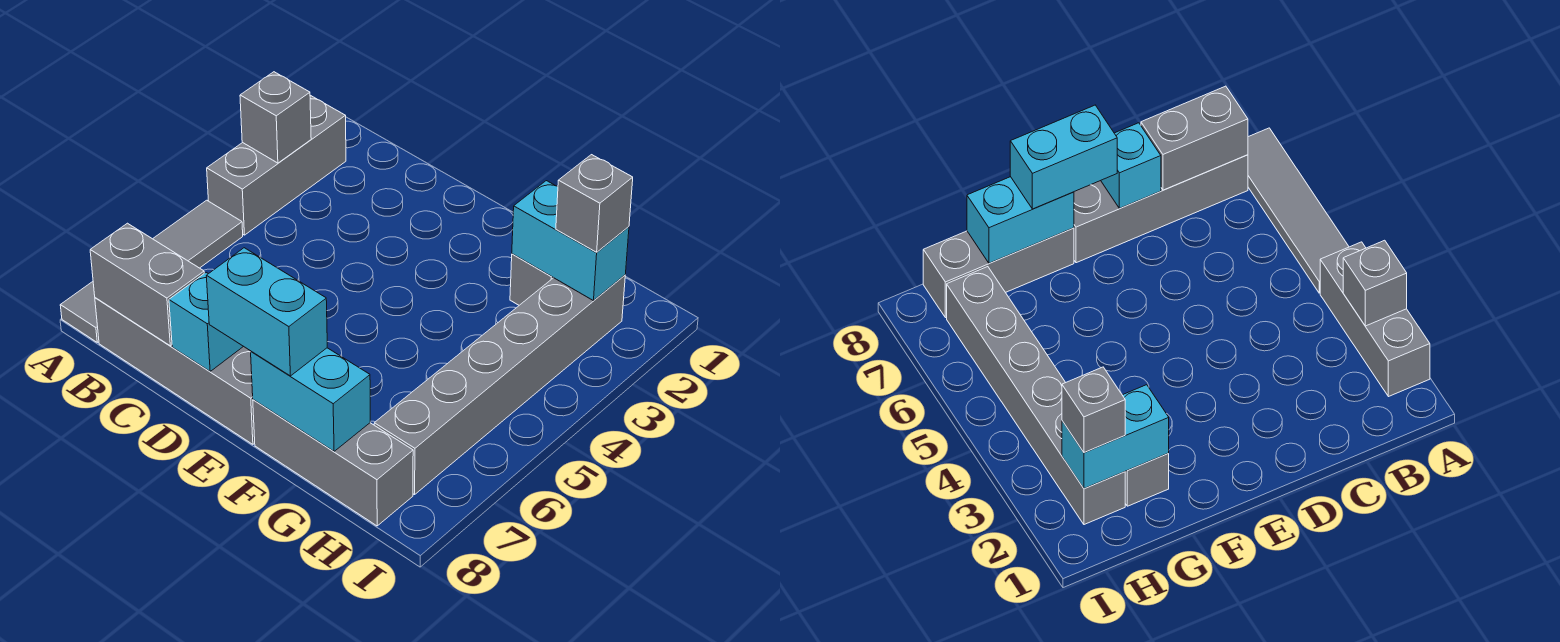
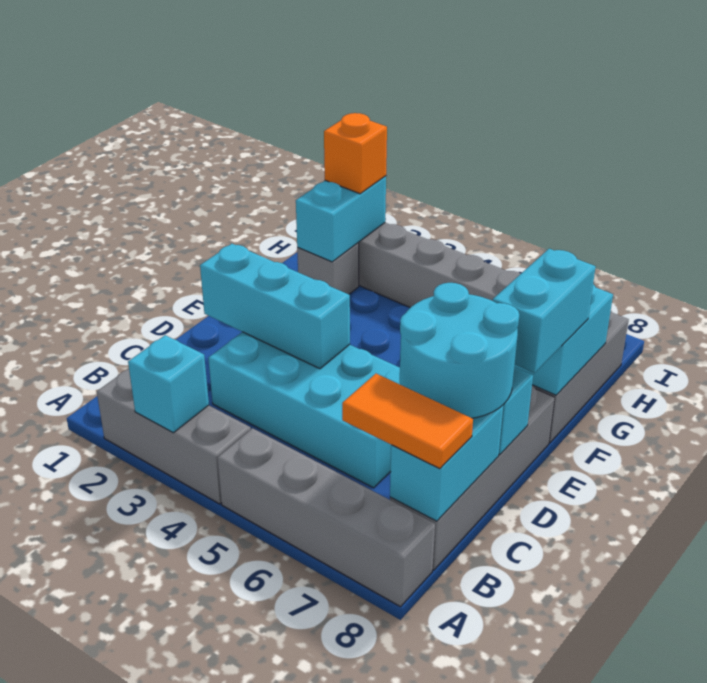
grey 1x1 brick [240,72,311,163] -> cyan 1x1 brick [128,335,209,433]
grey 1x4 tile [60,200,243,342] -> grey 1x4 brick [218,428,435,607]
none -> orange 1x2 tile [342,374,473,469]
grey 1x2 brick [90,223,204,346] -> cyan 1x2 brick [390,405,503,521]
none -> cyan 2x4 brick [208,332,400,488]
none -> cyan 2x2 round brick [400,283,519,418]
none -> cyan 1x3 brick [200,244,350,369]
grey 1x1 brick [556,155,633,252] -> orange 1x1 brick [324,113,387,194]

